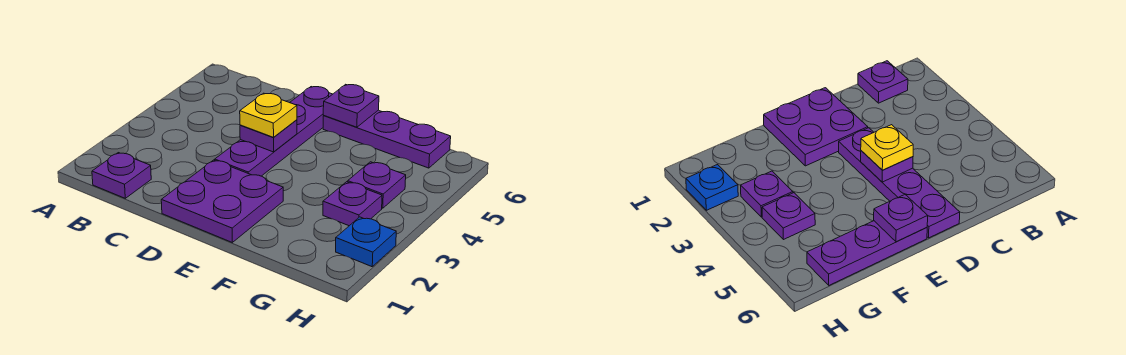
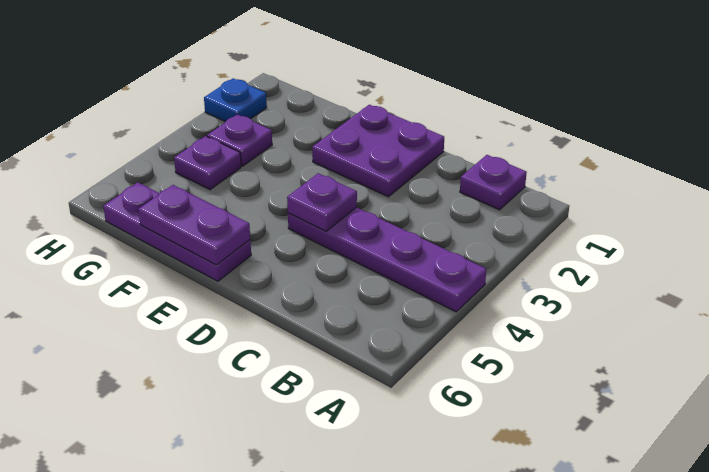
purple 1x4 plate [215,87,332,176] -> purple 1x4 plate turned to [288,207,486,312]
yellow 1x1 plate [240,93,297,138] -> none
purple 1x1 plate [323,84,379,127] -> purple 1x2 plate [138,185,250,265]

